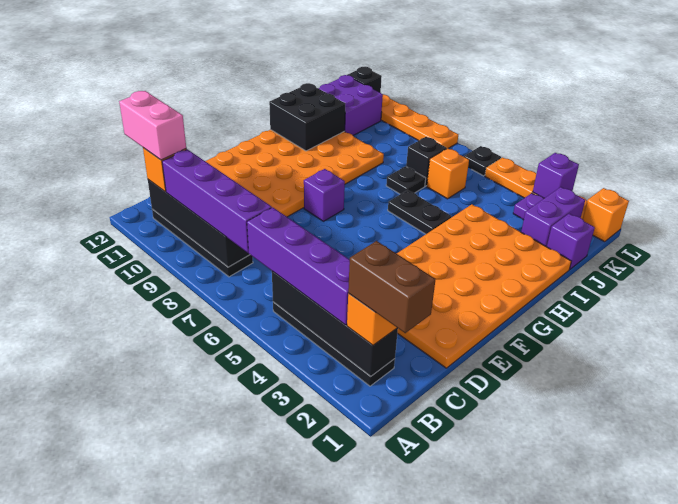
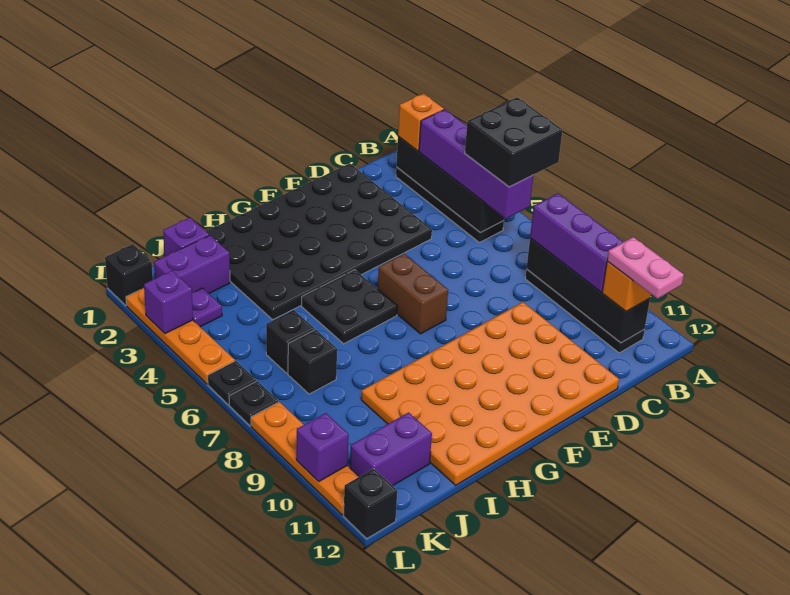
brown 1x2 brick [348,241,436,333] -> brown 1x2 brick moved to [378,254,448,334]
purple 1x4 brick [162,149,272,253] -> purple 1x3 brick [530,194,623,292]
pink 1x2 brick [119,91,186,160] -> pink 1x2 plate [607,237,684,299]
orange 4x6 plate [397,204,571,368] -> black 4x6 plate [206,164,432,319]
purple 1x1 brick [304,169,345,221] -> purple 1x1 brick moved to [296,413,349,482]
black 1x2 plate [388,190,452,234] -> black 2x2 plate [302,270,397,344]
black 2x2 brick [269,83,345,151] -> black 2x2 brick moved to [465,97,563,187]
black 1x1 plate [386,166,426,194] -> black 1x1 plate moved to [229,381,278,426]
orange 1x1 brick [427,148,469,199] -> black 1x1 brick [266,310,315,374]
purple 2x2 brick [319,75,383,135] -> purple 1x2 brick [350,412,432,486]
orange 1x1 brick [583,188,629,242] -> black 1x1 brick [105,244,153,306]

